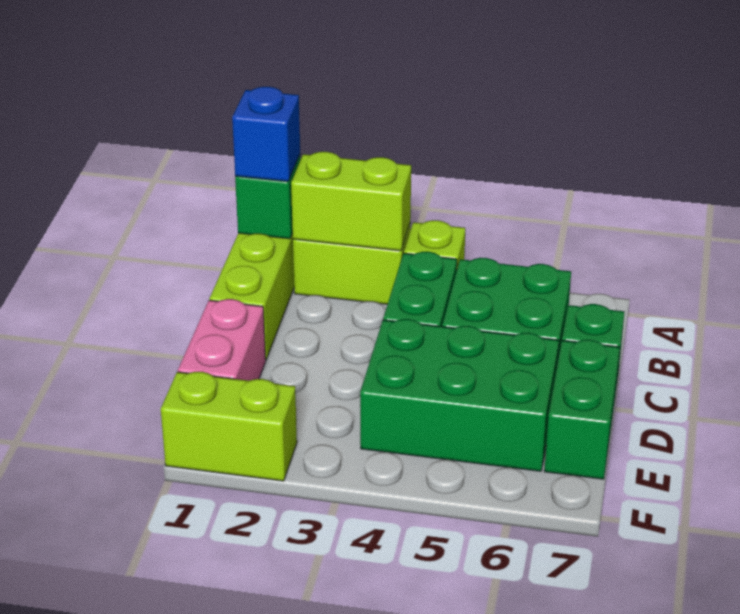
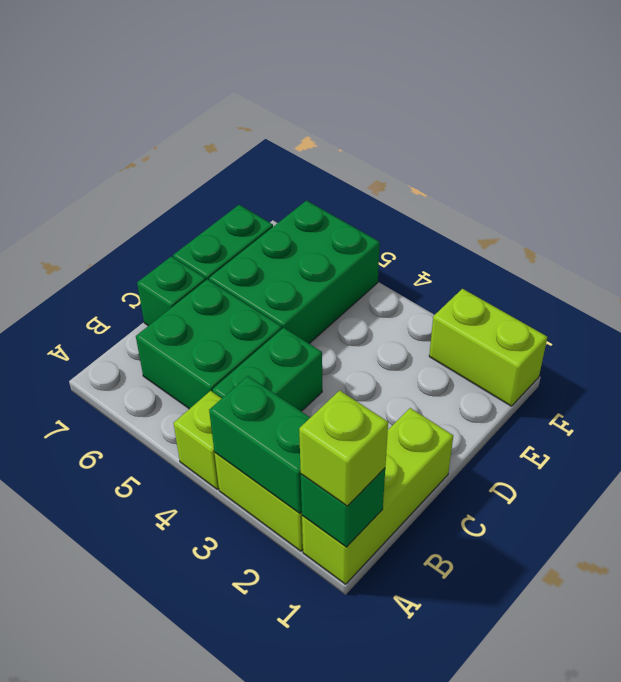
blue 1x1 brick [232,87,300,181] -> lime 1x1 brick [299,390,388,506]
lime 1x2 brick [291,152,411,251] -> green 1x2 brick [209,376,310,513]
pink 1x2 brick [178,299,266,381] -> none
green 2x3 brick [360,319,559,471] -> green 2x3 brick turned to [209,201,380,344]

